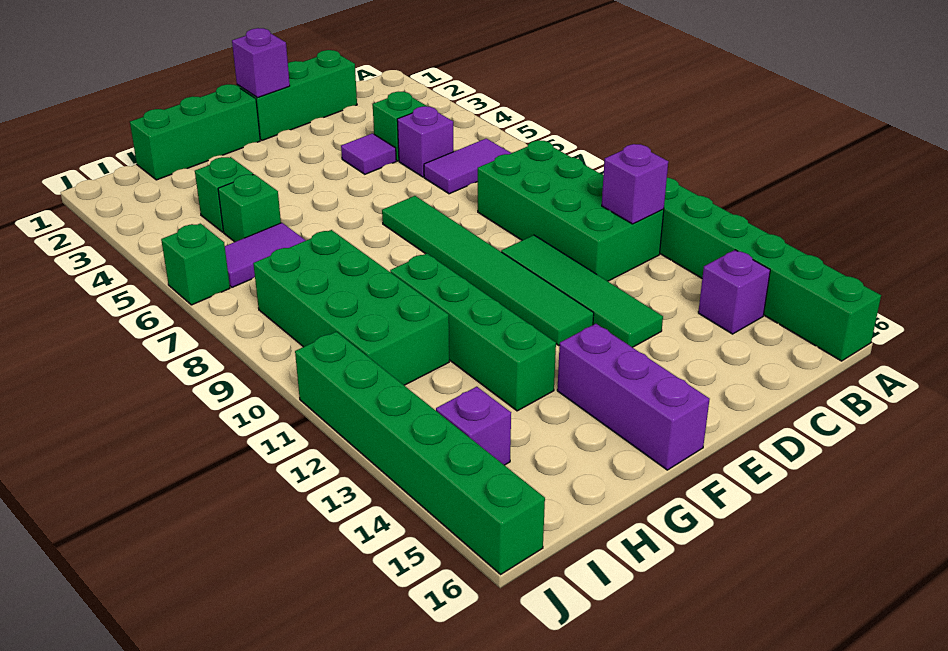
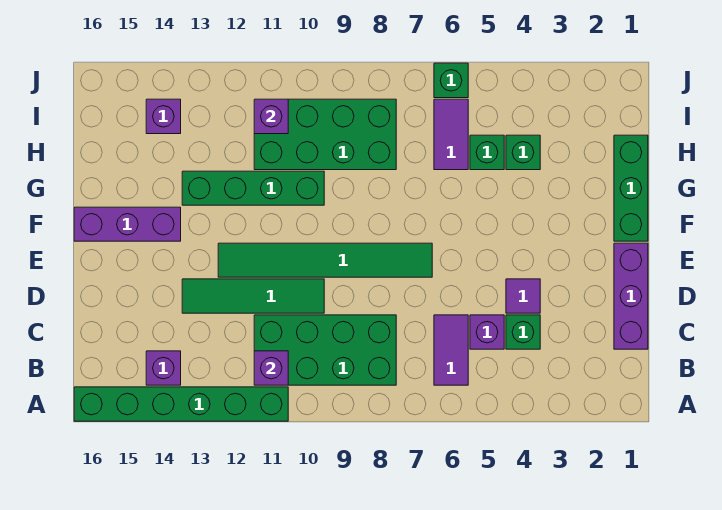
green 1x3 brick [237,50,357,140] -> purple 1x3 brick [614,243,648,349]
purple 1x1 brick [232,28,290,98] -> purple 1x1 brick moved to [254,99,288,134]
green 1x6 brick [295,332,545,574] -> none

